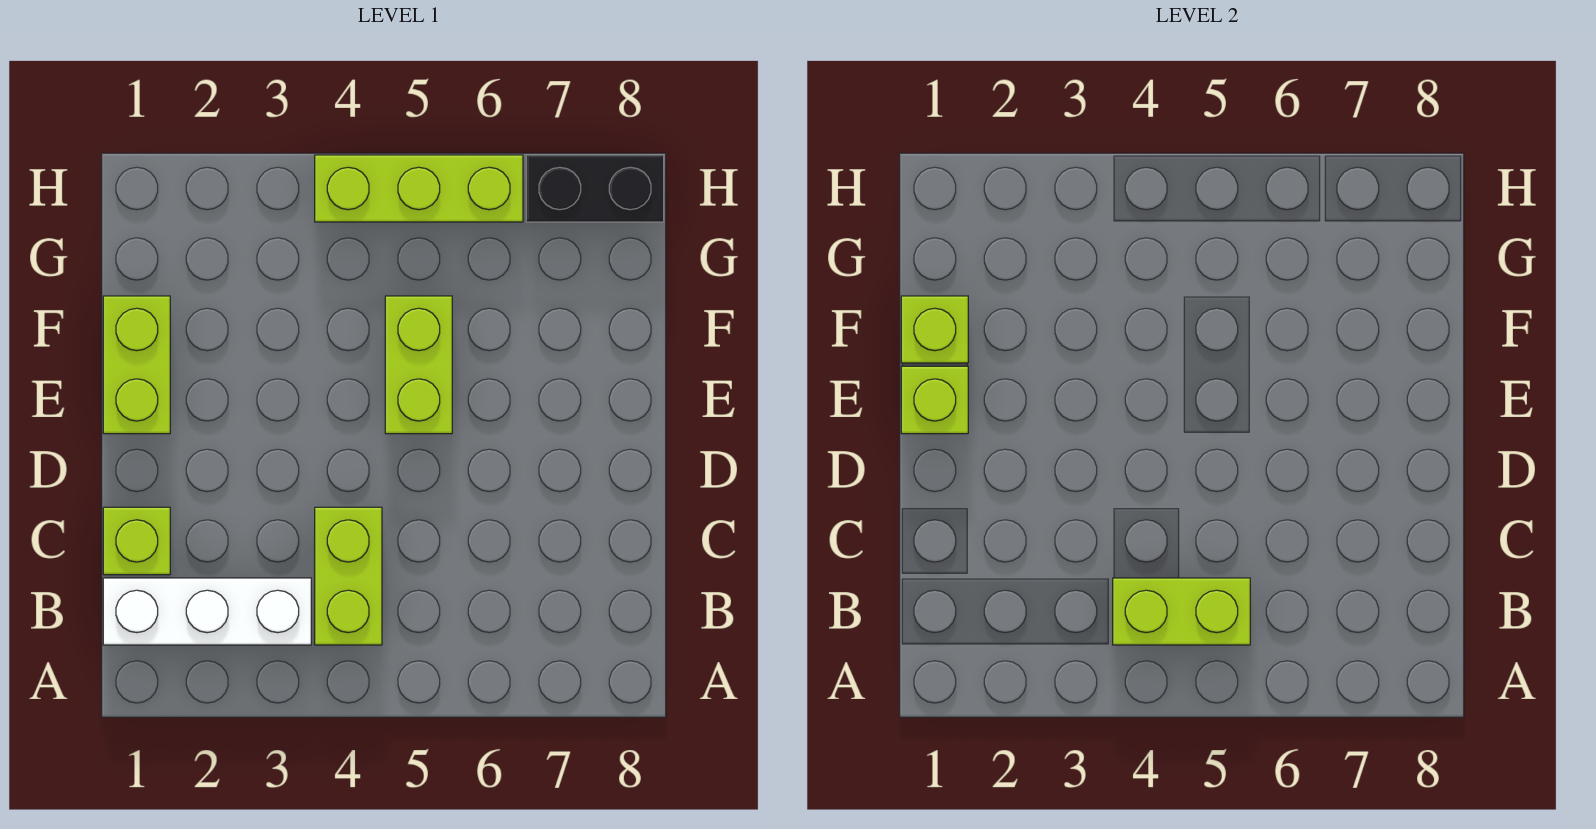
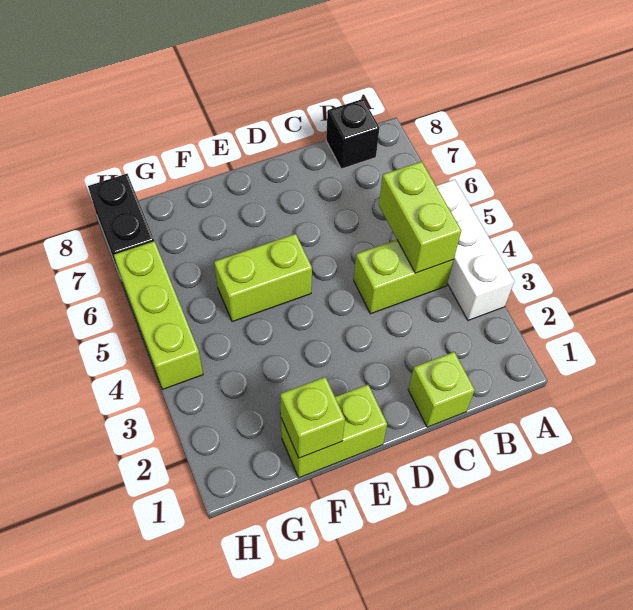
white 1x3 brick [103,578,311,645] -> white 1x3 brick moved to [436,180,514,320]
none -> black 1x1 brick [326,99,379,169]
lime 1x1 brick [901,366,968,434] -> none

